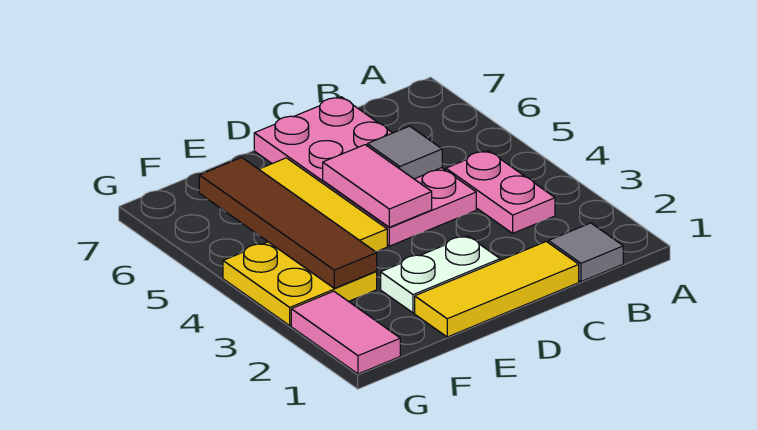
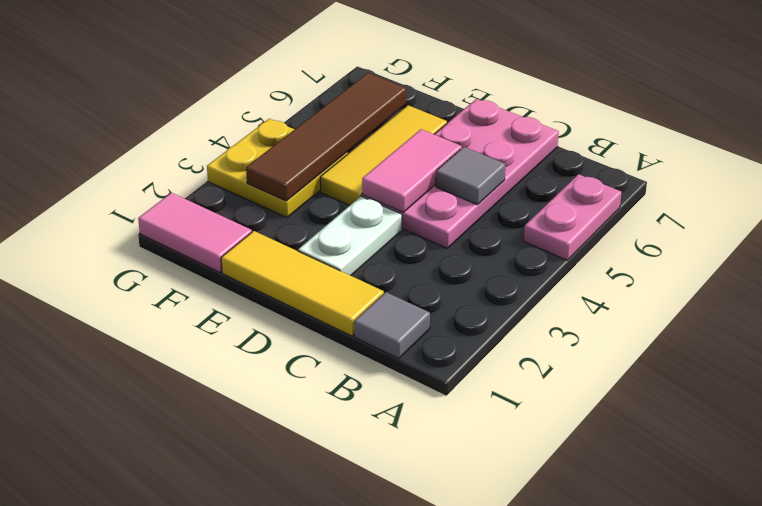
pink 1x2 plate [446,151,555,233] -> pink 1x2 plate moved to [524,174,621,260]
white 1x2 plate [381,236,500,313] -> white 1x2 plate turned to [298,197,402,276]
pink 1x2 tile [291,291,400,374] -> pink 1x2 tile turned to [138,193,252,272]

